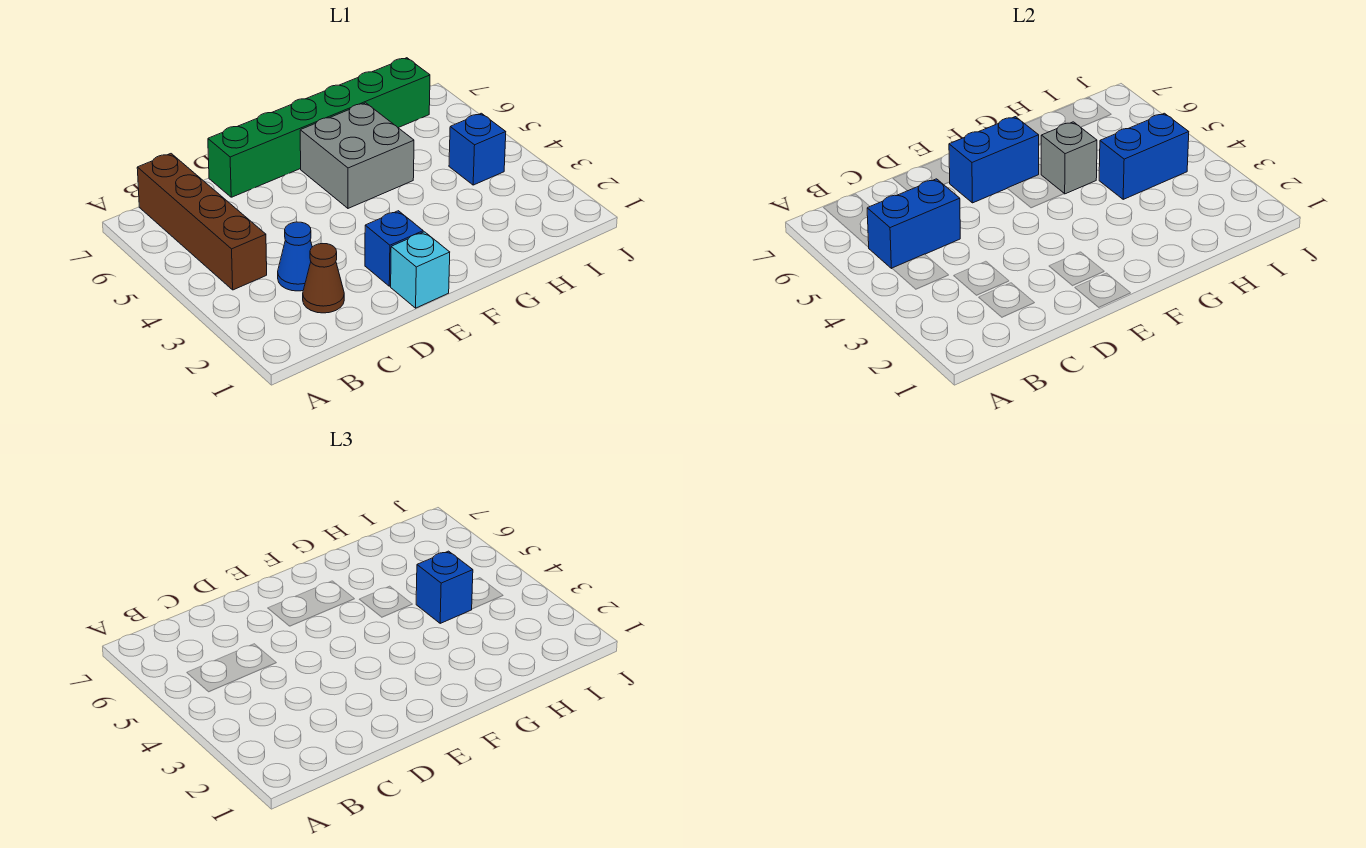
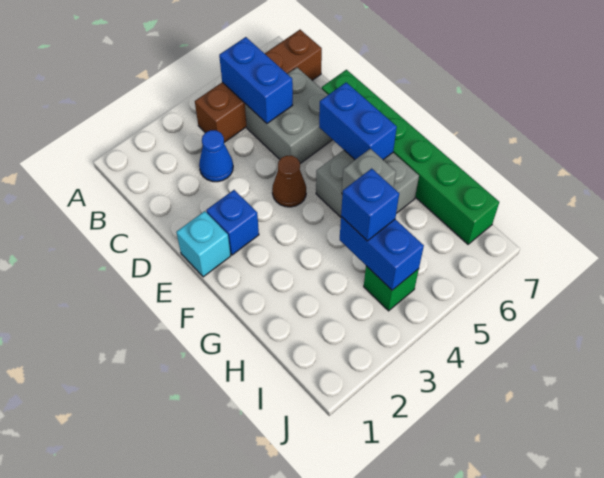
brown 1x1 cone [303,244,344,313] -> brown 1x1 cone moved to [272,156,306,207]
none -> grey 2x2 brick [245,68,332,164]
blue 1x1 brick [449,113,506,185] -> green 1x1 brick [364,266,419,311]

